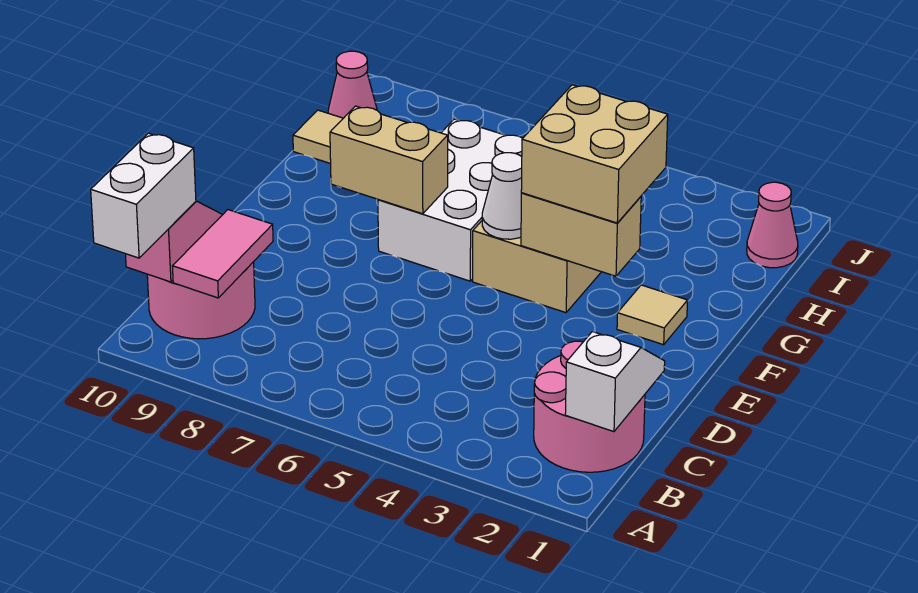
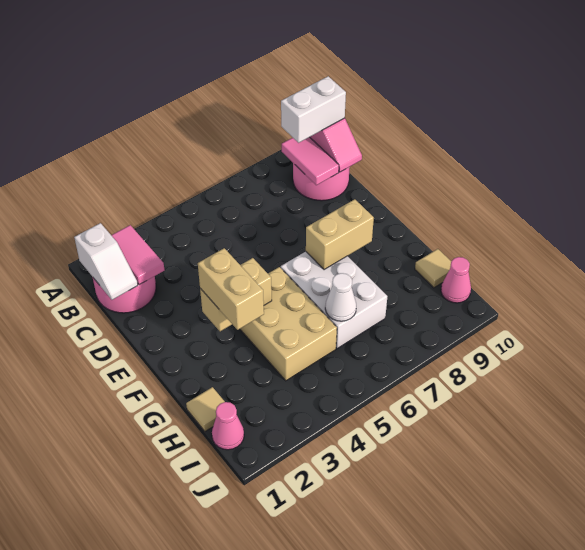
white 1x2 brick [91,133,196,258] -> white 1x2 brick turned to [281,76,346,143]
none -> pink 1x2 tile [111,225,164,285]
tan 1x1 tile [617,285,688,345] -> tan 1x1 tile moved to [186,387,225,431]
tan 2x2 brick [521,85,668,223] -> tan 1x2 brick [198,248,264,330]
white 1x1 cone [482,153,522,239] -> white 1x1 cone moved to [325,273,356,321]

